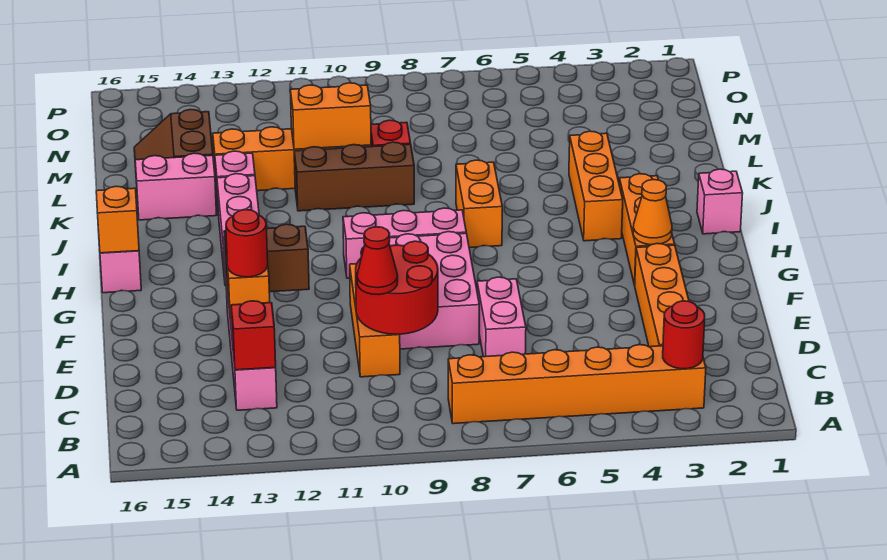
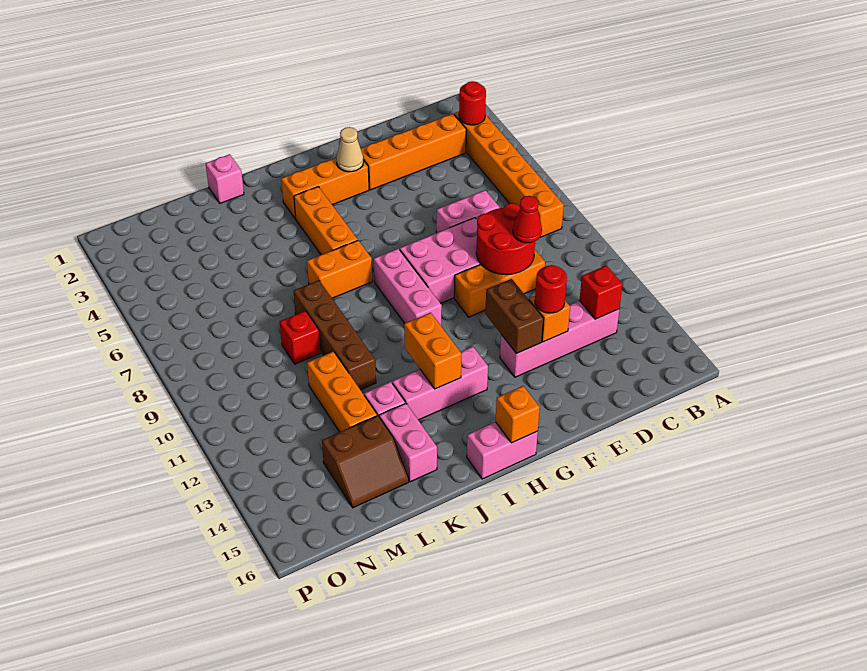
orange 1x1 cone [633,180,672,245] -> tan 1x1 cone [337,127,363,172]
pink 1x1 brick [697,169,743,234] -> pink 1x1 brick moved to [206,154,244,203]
orange 1x3 brick [569,131,623,241] -> orange 1x3 brick turned to [294,187,358,255]
brown 1x3 brick [294,142,414,211] -> brown 1x4 brick [293,280,376,390]
orange 1x2 brick [290,83,371,149] -> orange 1x2 brick moved to [404,313,461,389]

